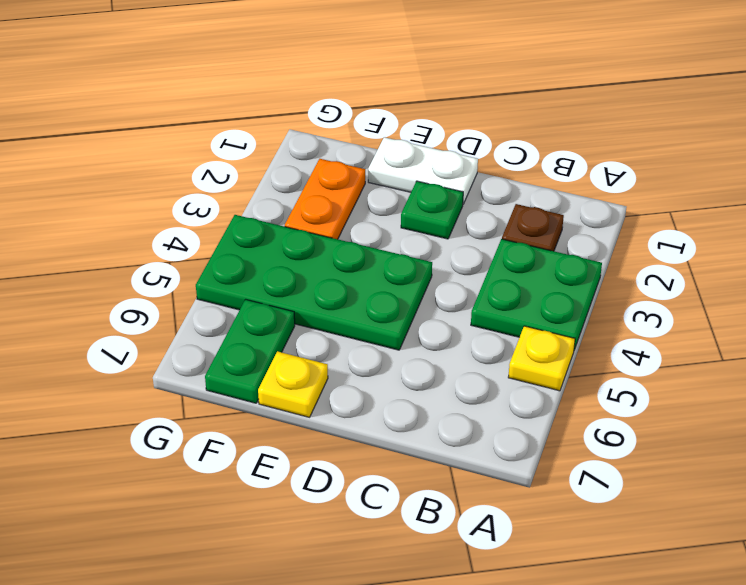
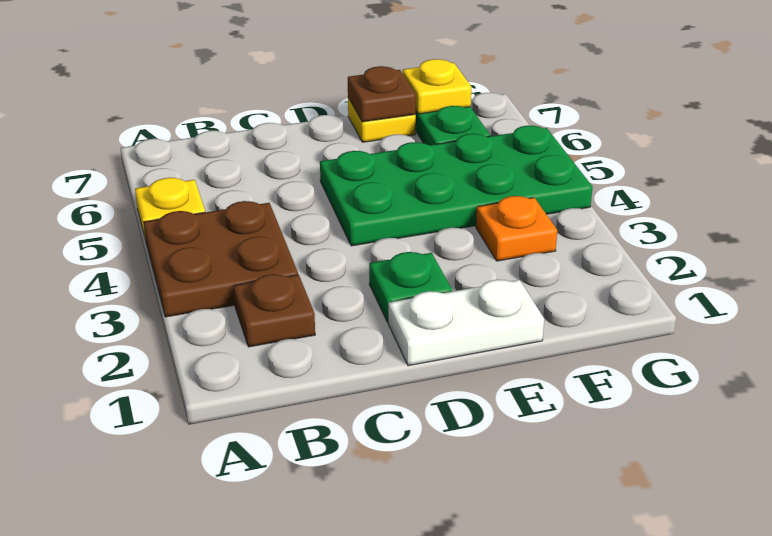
green 2x2 plate [471,239,602,350] -> brown 2x2 plate [144,201,298,317]
none -> brown 1x1 plate [348,66,416,122]
orange 1x2 plate [285,159,365,239] -> orange 1x1 plate [476,196,557,261]
none -> yellow 1x1 plate [403,59,471,114]

